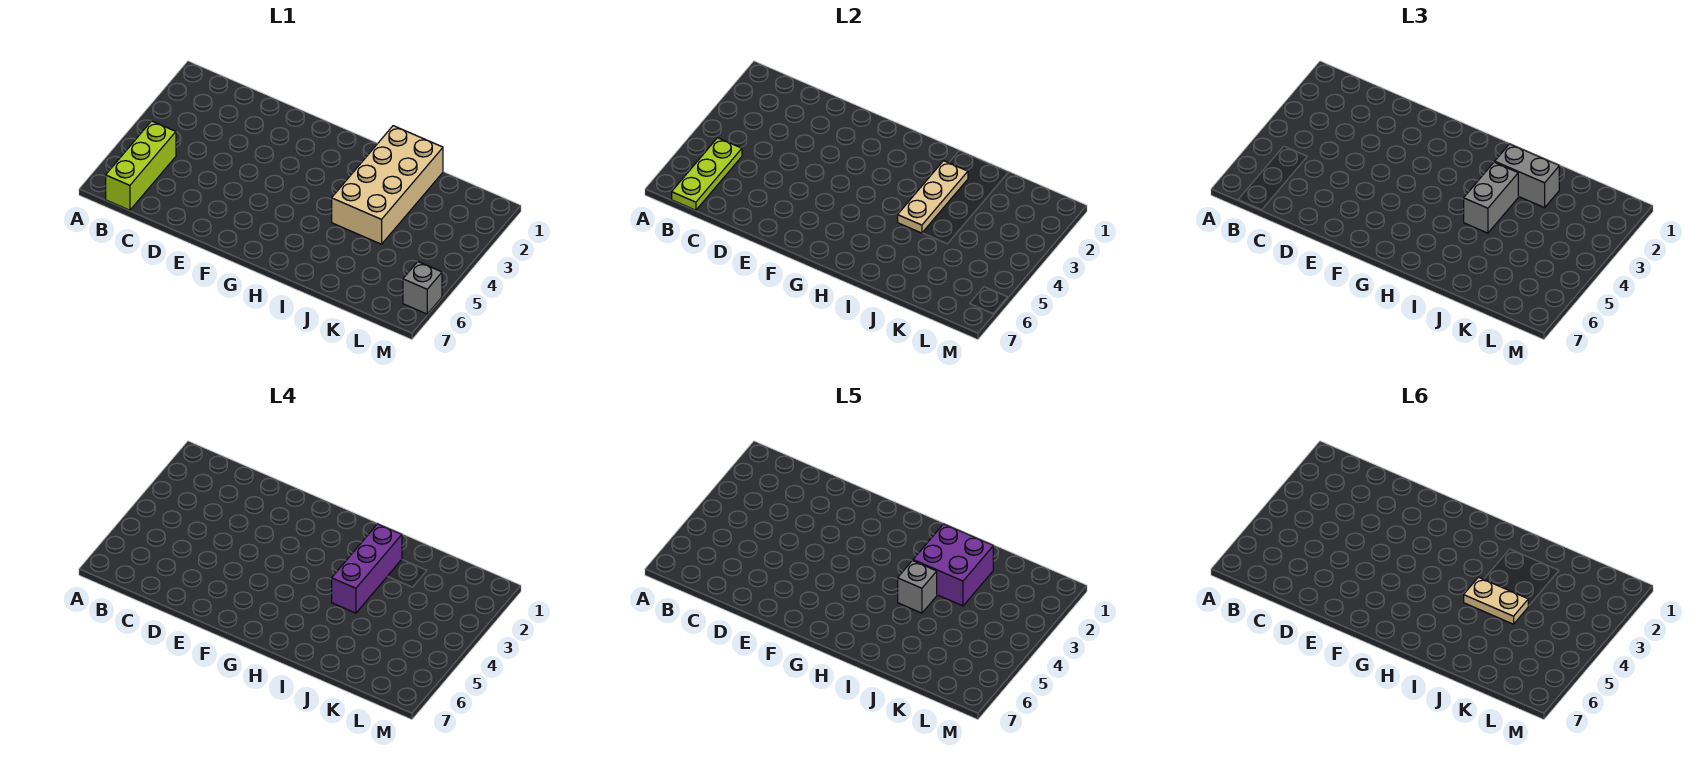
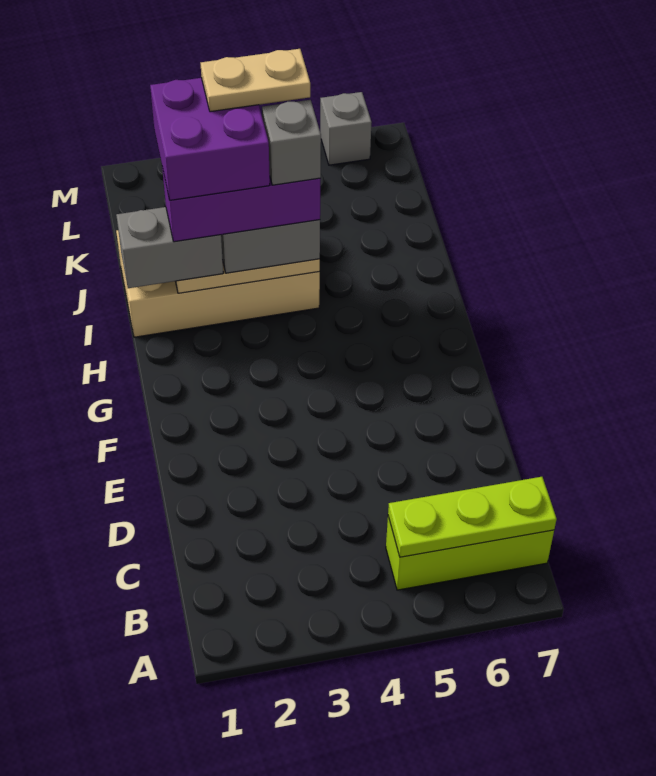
grey 1x2 brick [1495,144,1559,208] -> grey 1x2 brick turned to [116,207,223,288]
tan 1x2 plate [1464,577,1528,624] -> tan 1x2 plate turned to [201,49,310,112]

